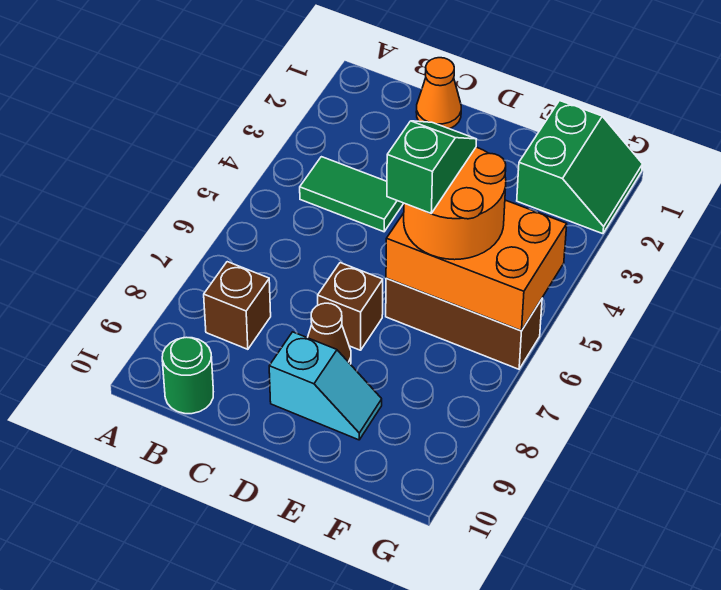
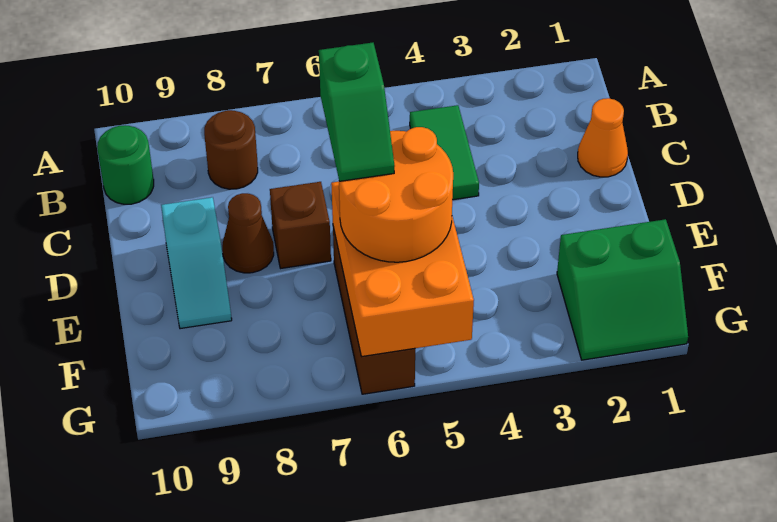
brown 1x1 brick [204,262,271,349] -> brown 1x1 round brick [204,110,258,189]
green 1x2 slope [387,121,477,213] -> green 1x2 slope turned to [319,43,395,181]

